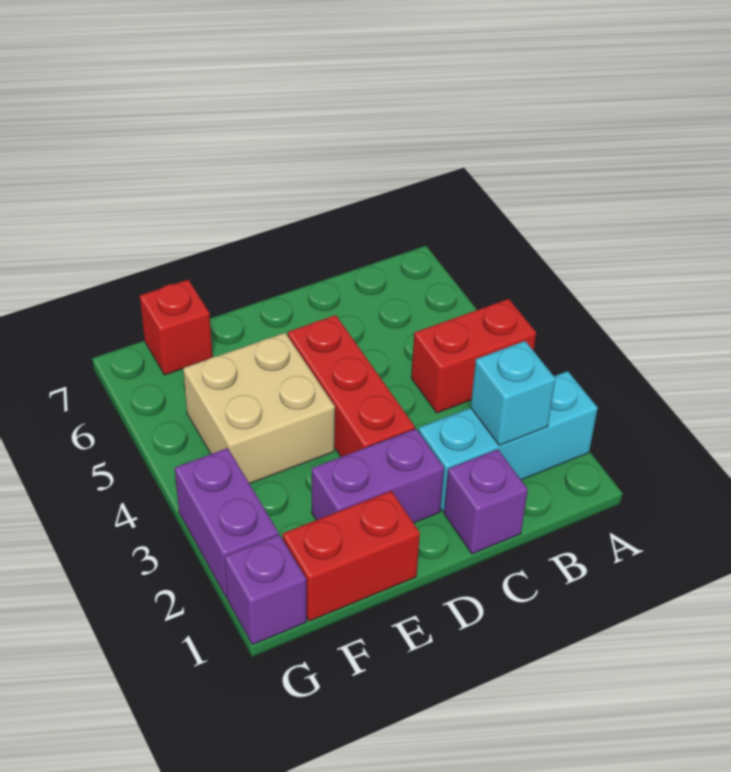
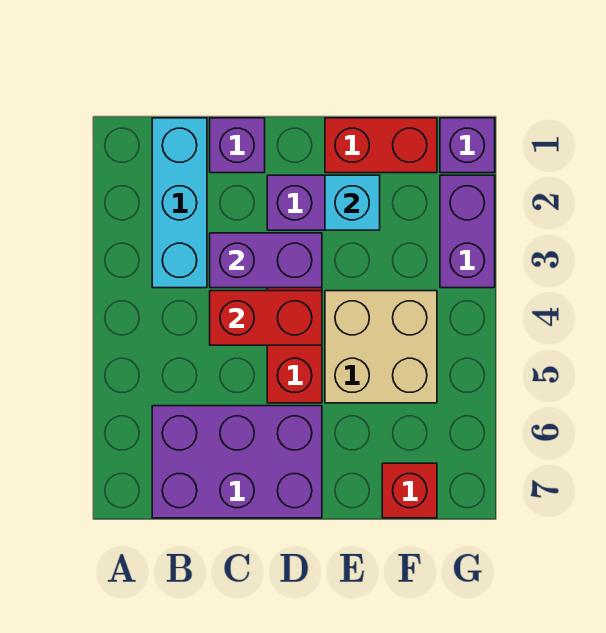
cyan 1x3 brick [419,371,598,511] -> cyan 1x3 brick turned to [152,118,207,288]
red 1x2 brick [411,299,536,413] -> red 1x2 brick moved to [210,291,322,345]
cyan 1x1 brick [471,341,555,446] -> cyan 1x1 brick moved to [325,175,380,230]
none -> purple 2x3 brick [152,406,322,518]
none -> purple 1x2 brick [210,233,322,288]

